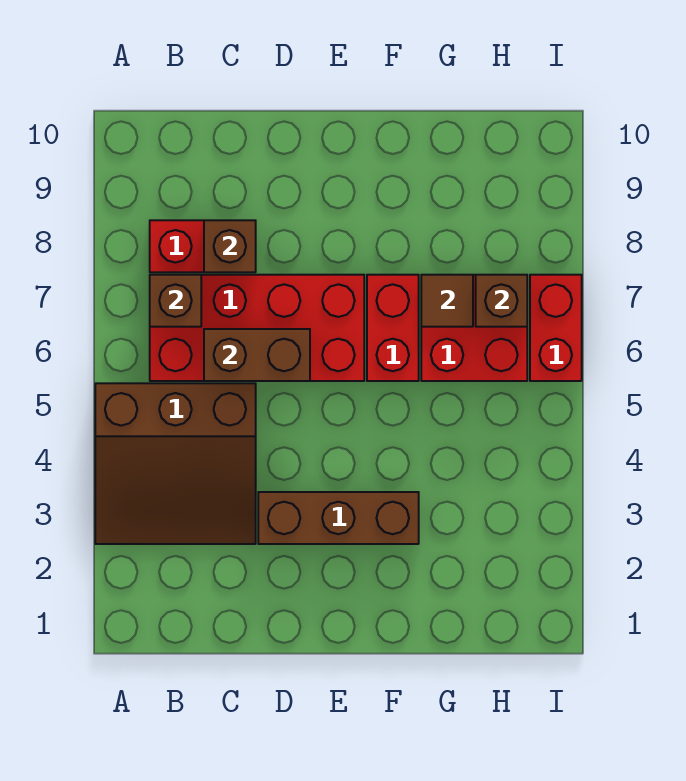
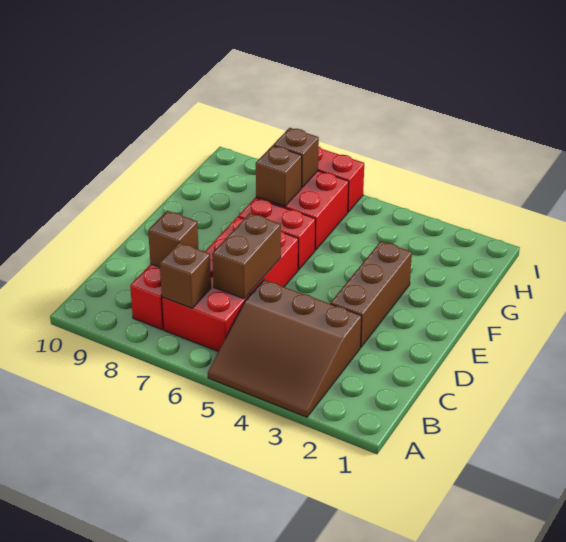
brown 3x3 slope [95,383,256,544] -> brown 3x3 slope turned to [208,280,362,417]
brown 1x1 tile [421,275,473,327] -> brown 1x1 brick [256,146,302,206]

